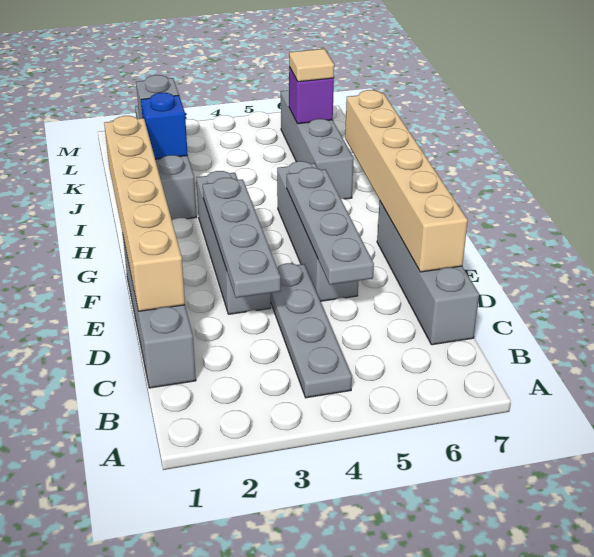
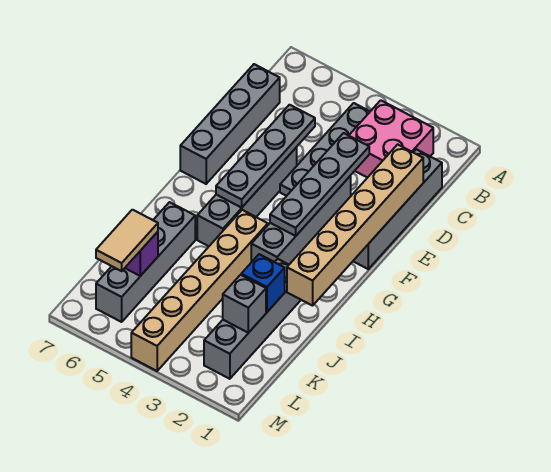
none -> pink 2x2 brick [349,100,433,178]
tan 1x6 brick [345,90,468,272] -> tan 1x6 brick moved to [131,210,268,371]
tan 1x1 tile [289,49,334,82] -> tan 1x2 tile [96,210,158,271]

